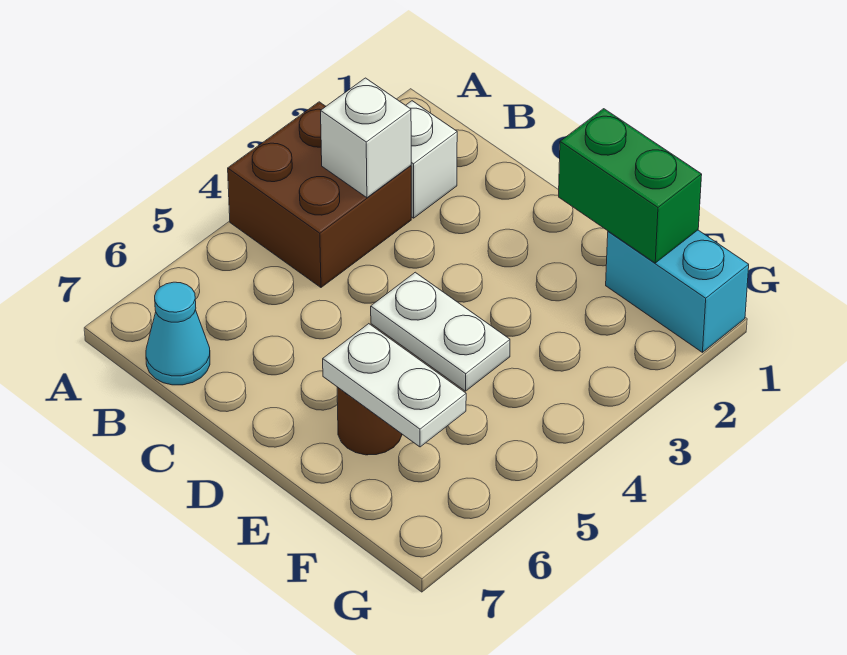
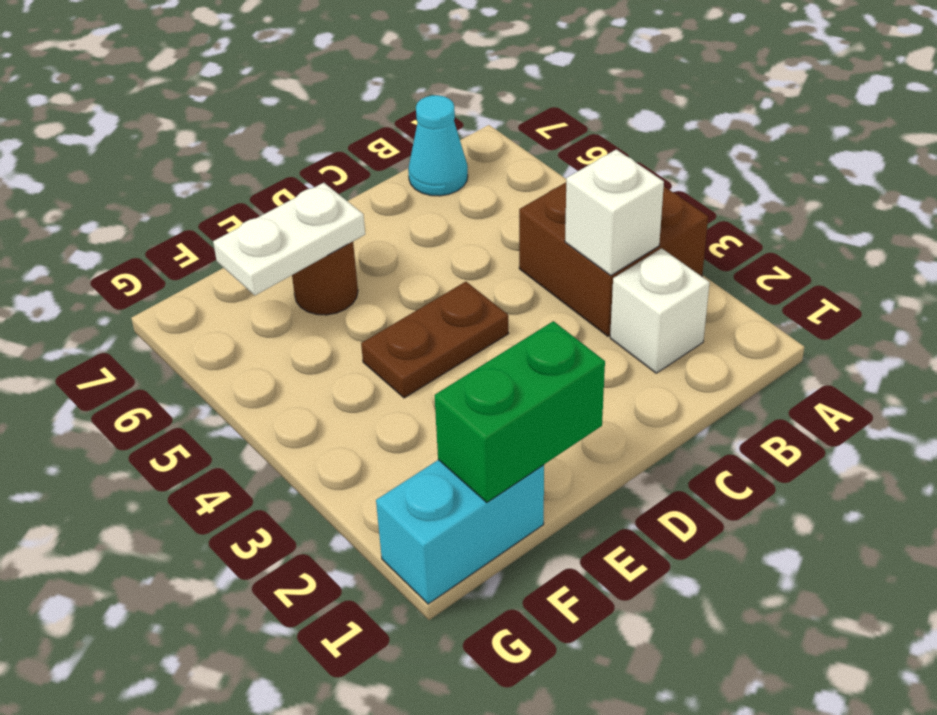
white 1x2 plate [371,272,510,391] -> brown 1x2 plate [361,282,509,398]

